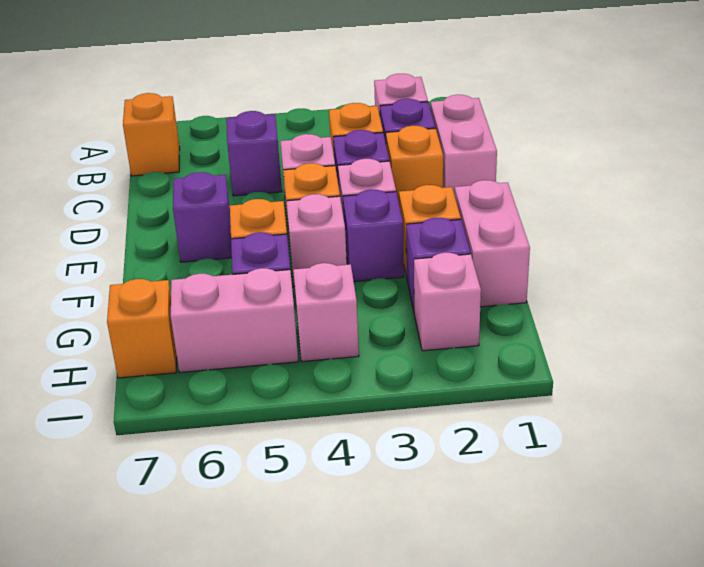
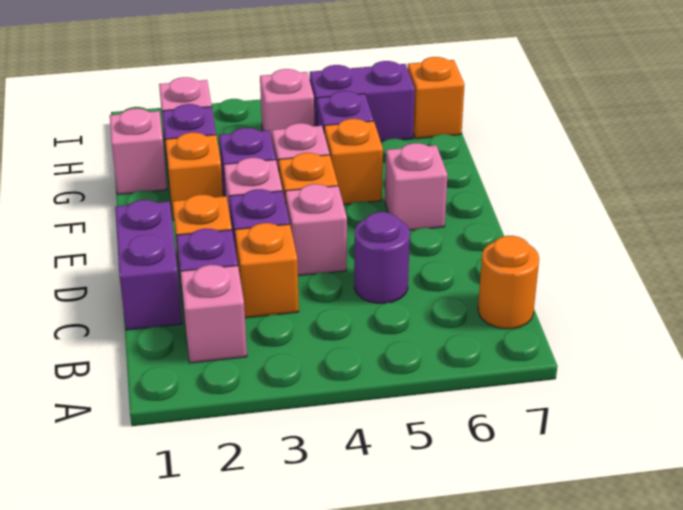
orange 1x1 brick [123,93,180,176] -> orange 1x1 round brick [478,236,539,329]
pink 1x2 brick [431,95,497,195] -> purple 1x2 brick [115,200,182,330]
purple 1x1 brick [226,111,282,196] -> purple 1x1 round brick [354,212,410,303]
purple 1x1 brick [173,172,232,262] -> pink 1x1 brick [385,143,448,230]
pink 1x2 brick [455,180,530,307] -> pink 1x1 brick [110,108,167,194]
pink 1x2 brick [171,268,298,372] -> purple 1x2 brick [310,61,415,142]

